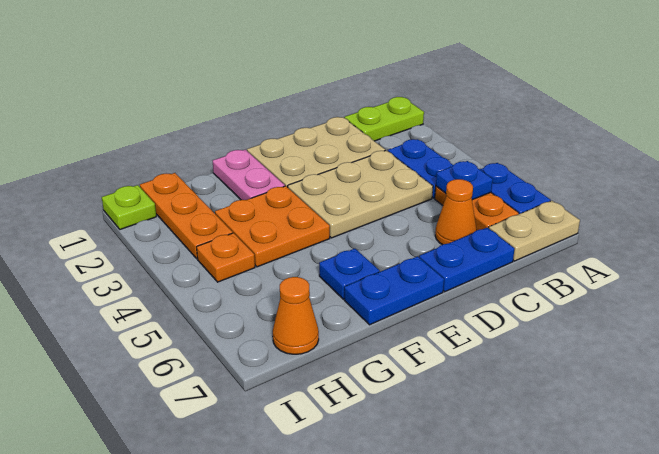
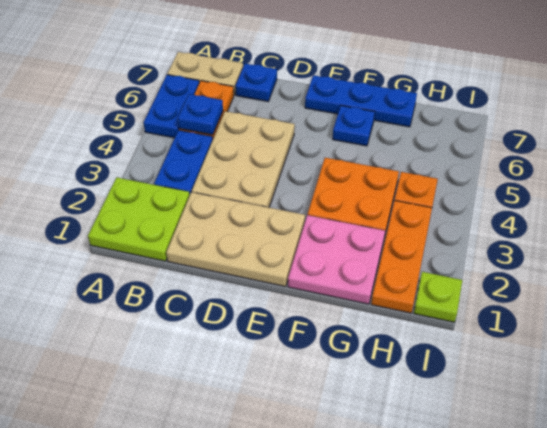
lime 1x2 plate [344,97,424,141] -> lime 2x2 plate [88,177,190,261]
tan 2x3 plate [288,150,433,238] -> tan 2x3 plate turned to [192,111,295,207]
orange 1x1 cone [435,179,477,245] -> none
blue 1x2 plate [419,228,514,292] -> blue 1x1 plate [235,64,277,101]
blue 1x2 plate [344,256,444,325] -> blue 1x3 plate [305,75,417,127]
pink 1x2 plate [213,150,285,200] -> pink 2x2 plate [288,215,385,304]
orange 1x1 cone [273,277,319,354] -> none

